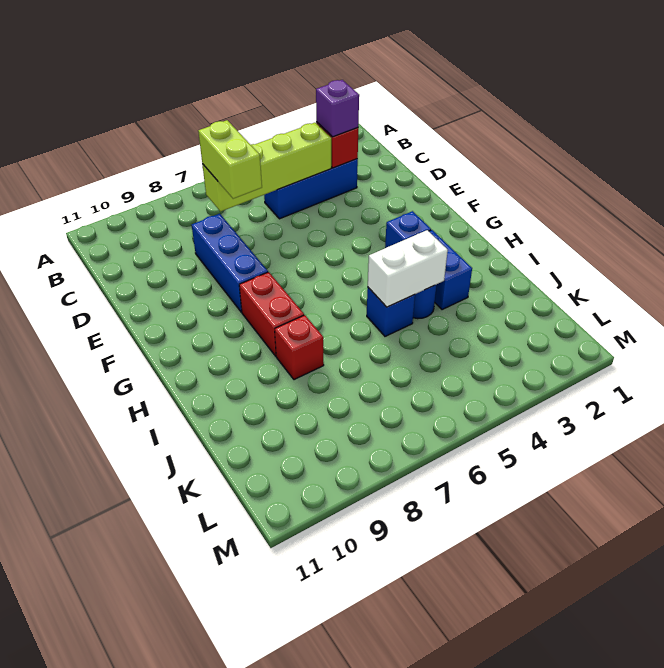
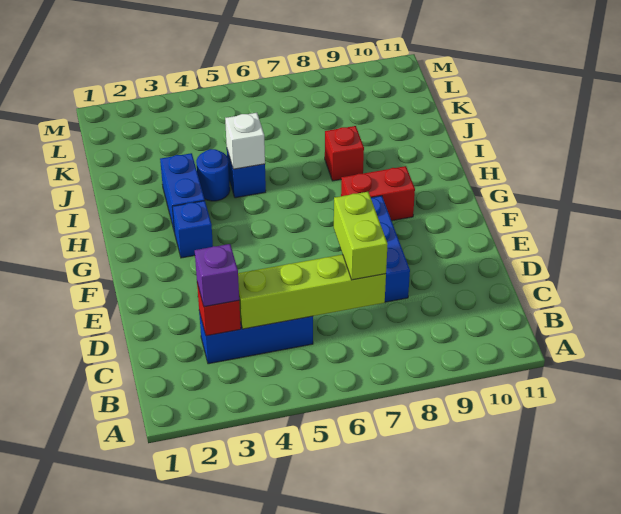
red 1x2 brick [239,272,304,356] -> red 1x2 brick turned to [341,166,415,221]
white 1x2 brick [368,230,448,307] -> white 1x1 brick [225,113,265,169]

